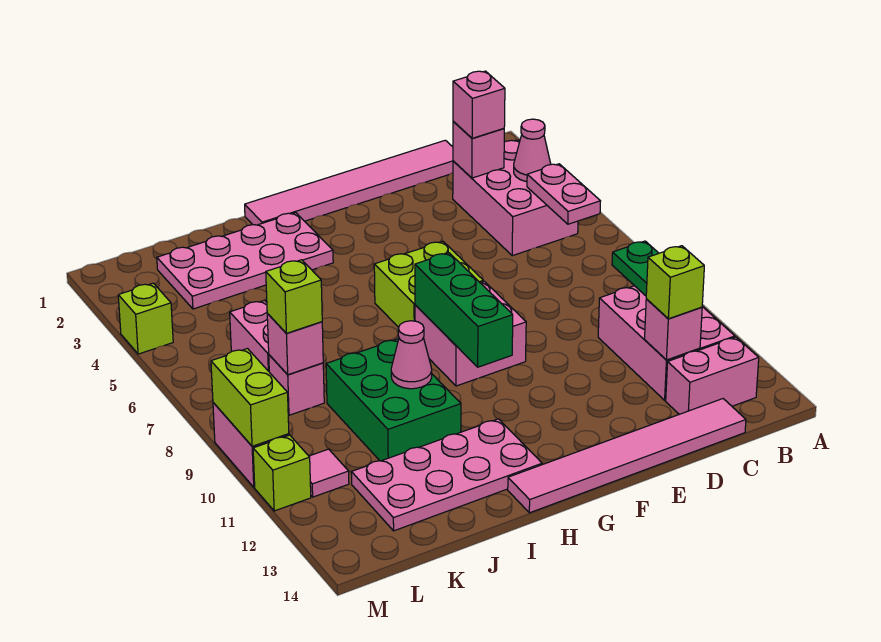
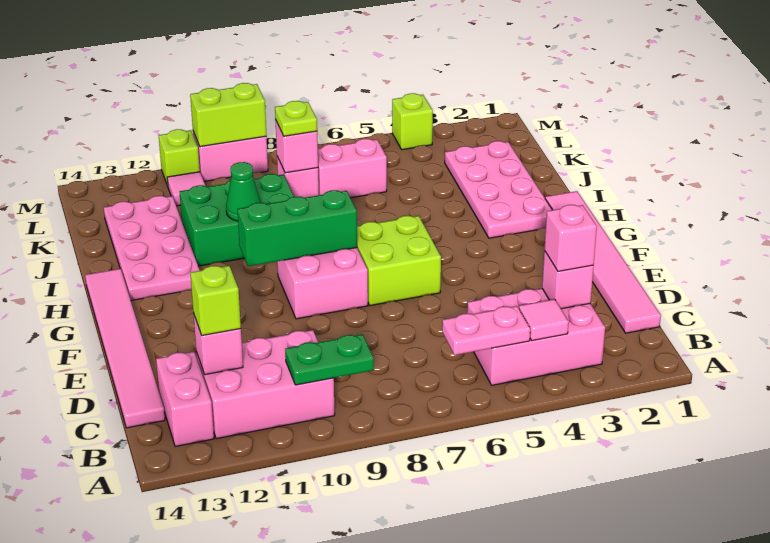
pink 1x1 cone [514,119,551,182] -> pink 1x1 tile [519,299,569,341]
pink 1x1 cone [391,321,432,389] -> green 1x1 cone [226,162,261,221]
lime 1x1 brick [266,260,322,334] -> lime 1x1 plate [275,101,317,136]

